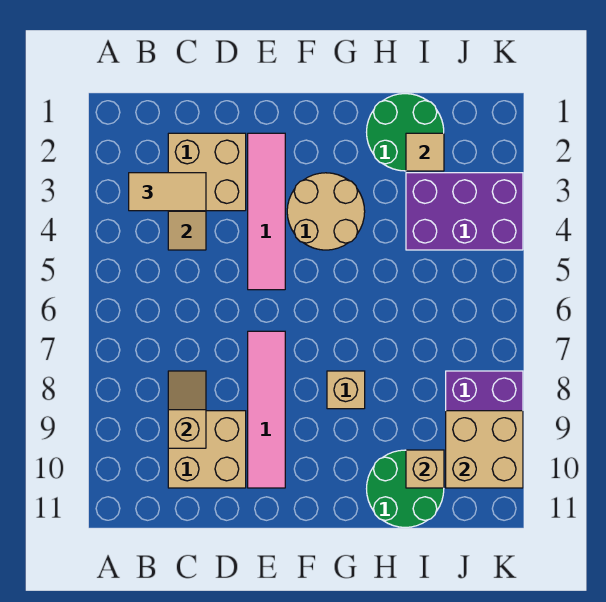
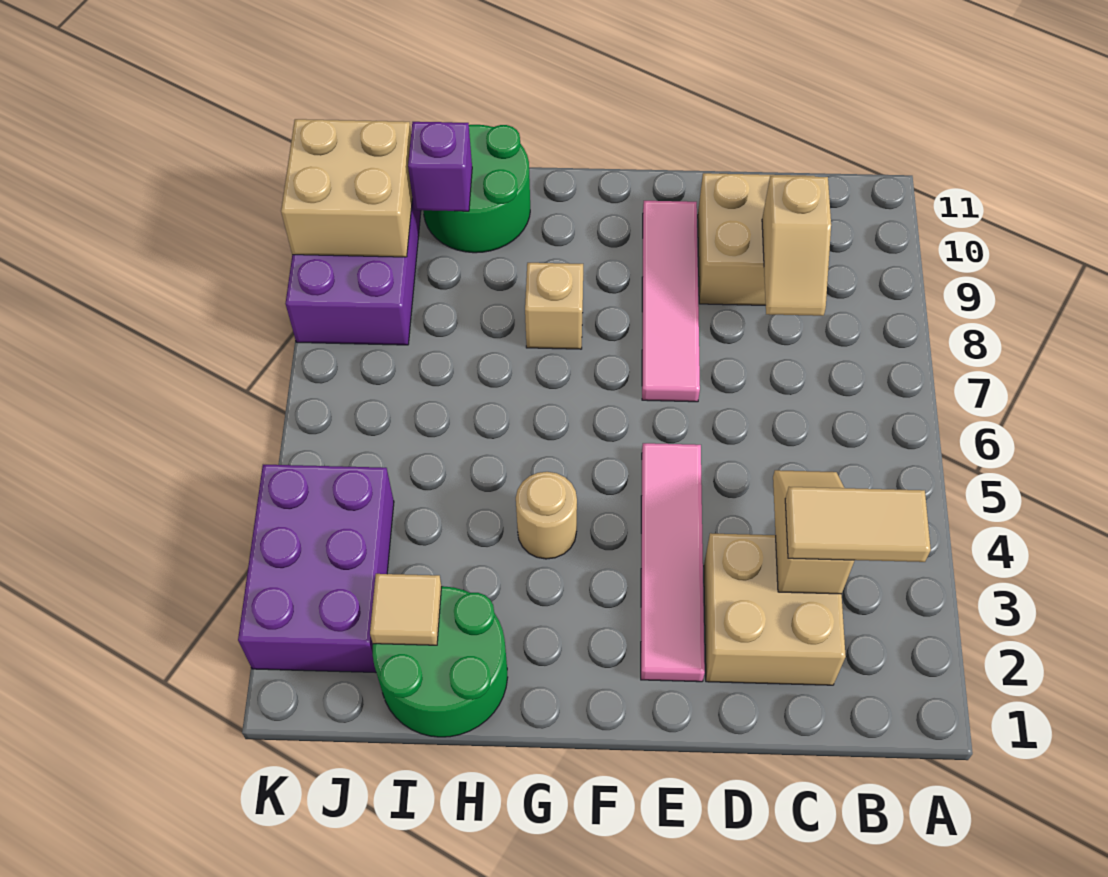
tan 2x2 round brick [287,173,365,250] -> tan 1x1 round brick [516,472,577,559]
purple 2x3 brick [406,173,523,250] -> purple 2x3 brick turned to [238,465,394,673]
tan 1x1 brick [406,450,444,488] -> purple 1x1 brick [408,122,472,211]

